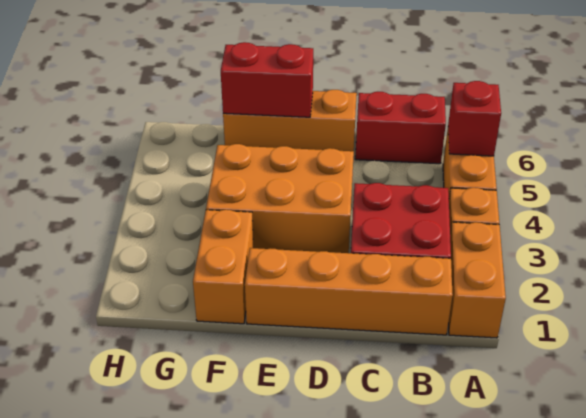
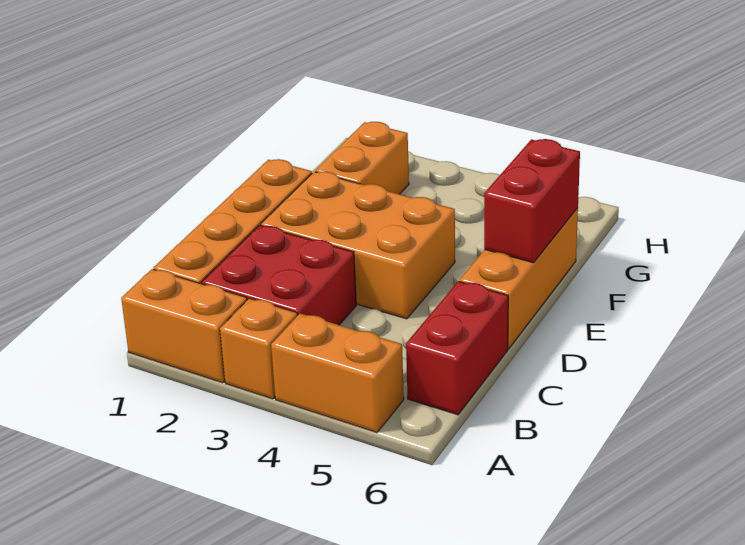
red 1x1 brick [448,81,501,156] -> none
orange 2x3 brick [206,144,354,253] -> orange 2x3 brick turned to [261,172,455,319]
orange 1x2 brick [193,210,253,324] -> orange 1x2 brick turned to [315,122,409,194]

